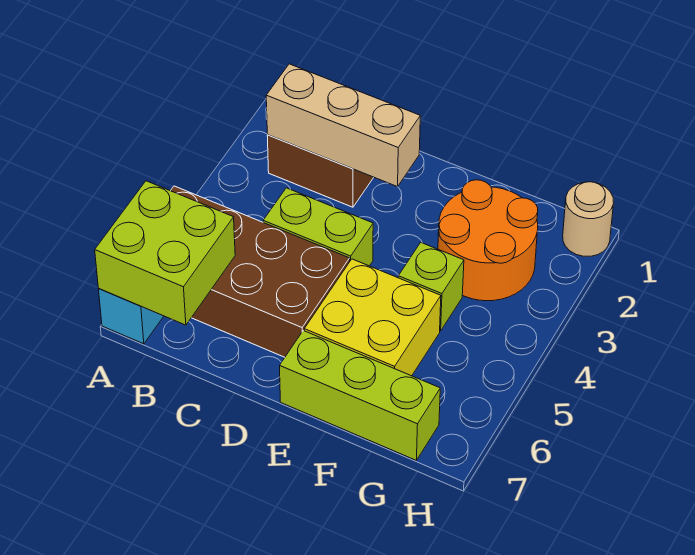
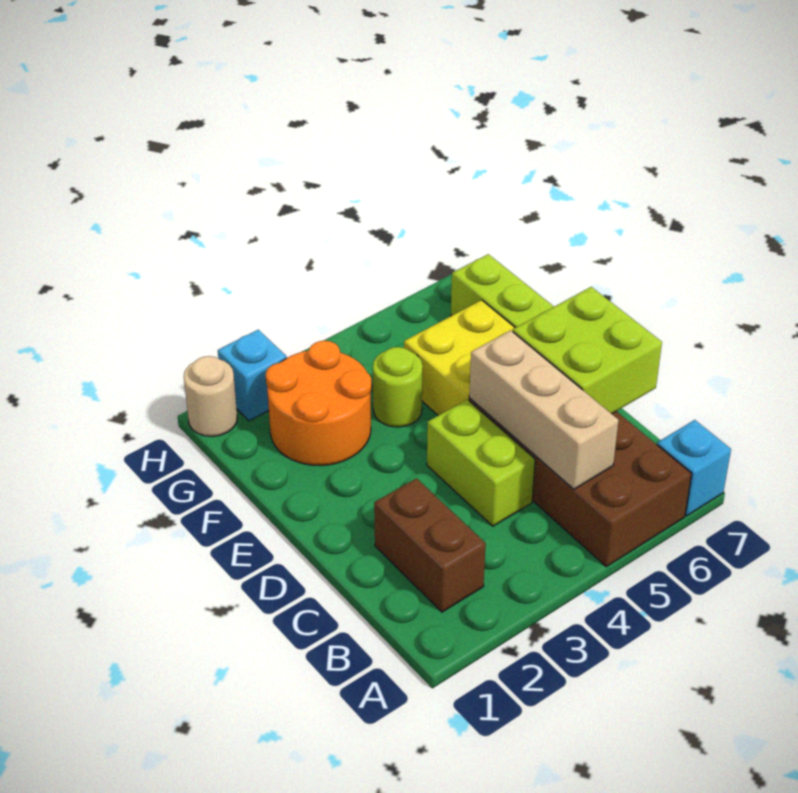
lime 2x2 brick [95,181,235,325] -> lime 2x2 brick moved to [513,287,662,414]
tan 1x3 brick [266,64,420,187] -> tan 1x3 brick moved to [469,330,619,489]
lime 1x1 brick [398,243,464,331] -> lime 1x1 round brick [373,347,423,427]
none -> cyan 1x1 brick [218,330,287,421]

